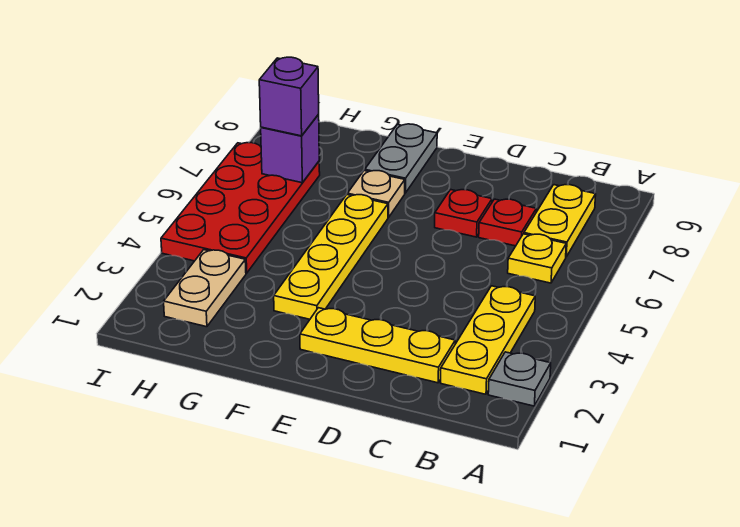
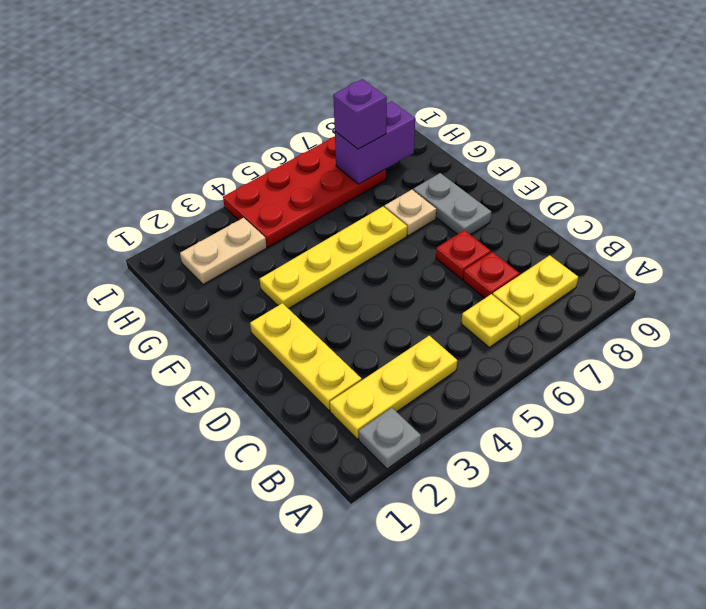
grey 1x2 plate [365,124,437,193] -> grey 1x2 plate turned to [413,173,491,235]
purple 1x1 brick [261,114,319,183] -> purple 1x2 brick [335,101,415,184]

